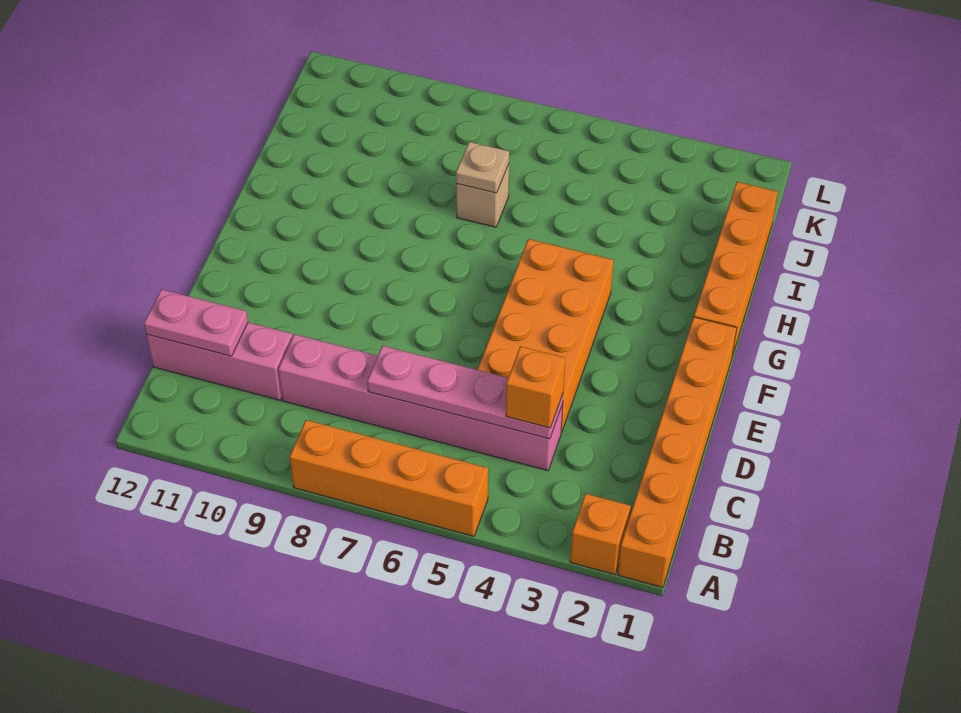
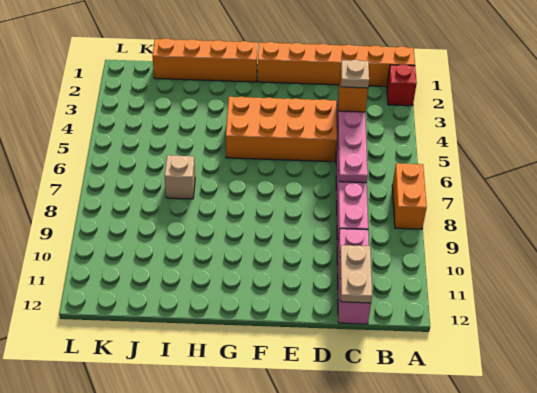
orange 1x1 brick [570,494,631,575] -> red 1x1 brick [387,64,417,106]
orange 1x4 brick [290,420,488,536] -> orange 1x2 brick [392,163,427,229]
pink 1x2 plate [144,289,248,356] -> tan 1x2 plate [340,245,372,303]
tan 1x1 plate [456,142,509,193] -> tan 1x1 plate moved to [341,60,369,88]

